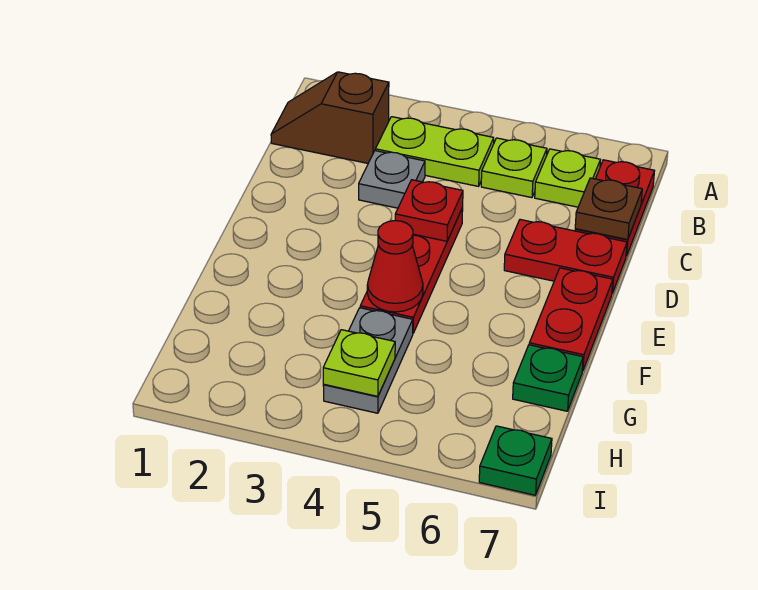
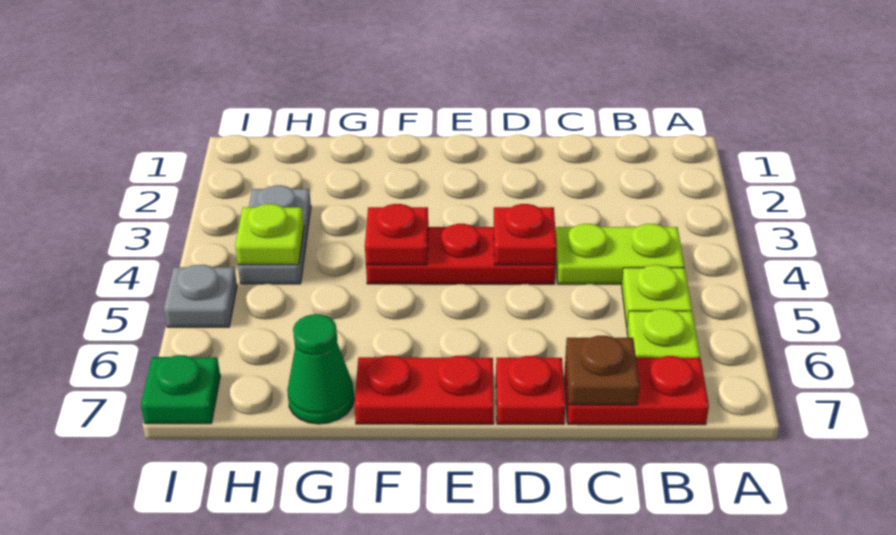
brown 1x2 slope [271,72,389,163] -> none
lime 1x2 plate [375,117,494,186] -> lime 1x2 plate turned to [556,224,684,284]
grey 1x1 plate [359,151,425,208] -> grey 1x1 plate moved to [164,265,237,327]
red 1x2 plate [504,220,627,293] -> red 1x1 plate [496,356,565,424]
red 1x1 cone [367,221,423,312] -> red 1x1 plate [365,204,428,265]
grey 1x2 plate [323,308,413,413] -> grey 1x2 plate turned to [238,185,311,284]
green 1x1 plate [513,345,583,411] -> green 1x1 cone [287,314,354,424]

